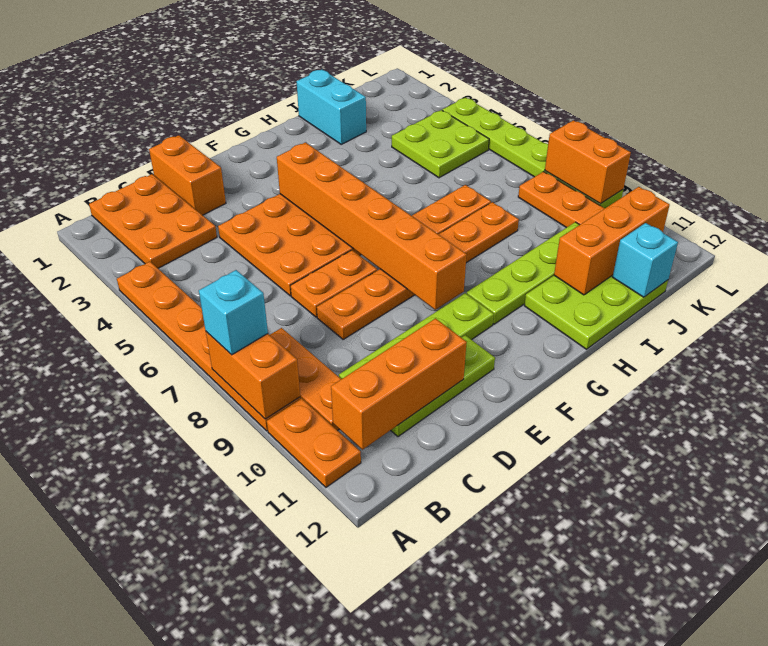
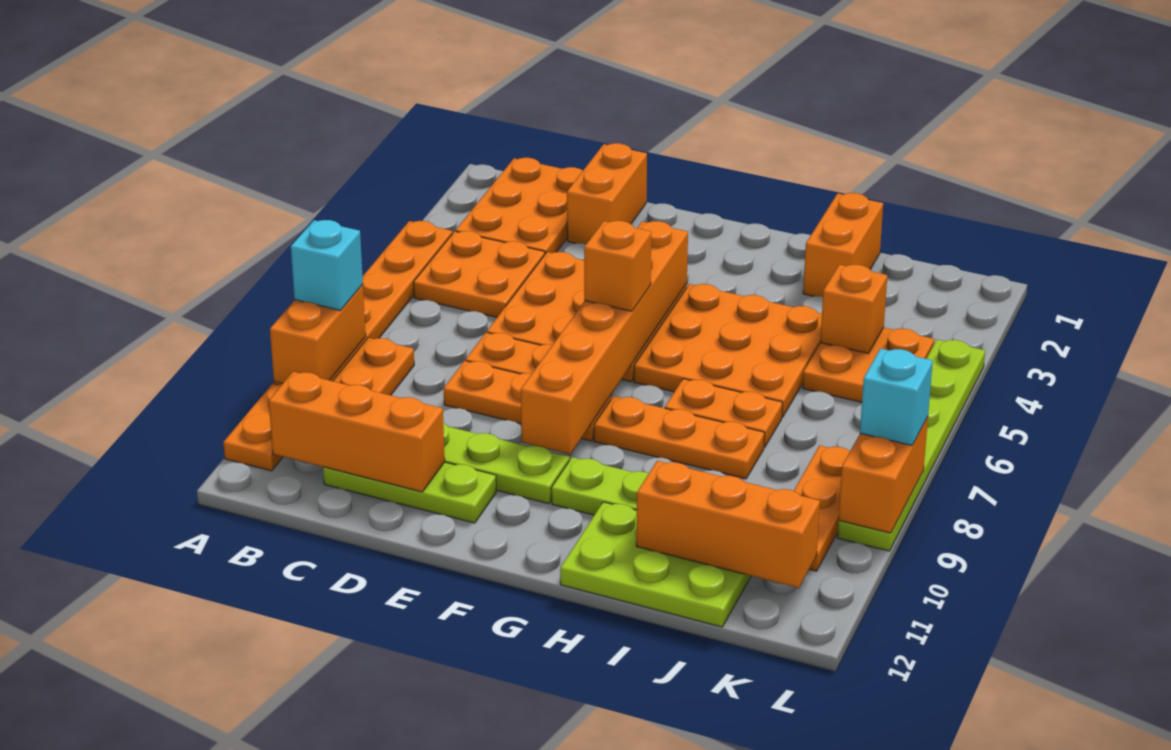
none -> orange 2x2 plate [413,231,545,317]
none -> orange 1x1 brick [584,221,651,311]
none -> orange 3x3 plate [634,284,822,417]
cyan 1x2 brick [296,70,366,144] -> orange 1x2 brick [803,193,883,297]
lime 2x2 plate [392,110,489,178] -> orange 2x2 plate [803,327,934,402]
none -> orange 1x1 brick [820,265,887,353]
cyan 1x1 brick [613,223,678,297] -> cyan 1x1 brick moved to [860,349,933,446]

